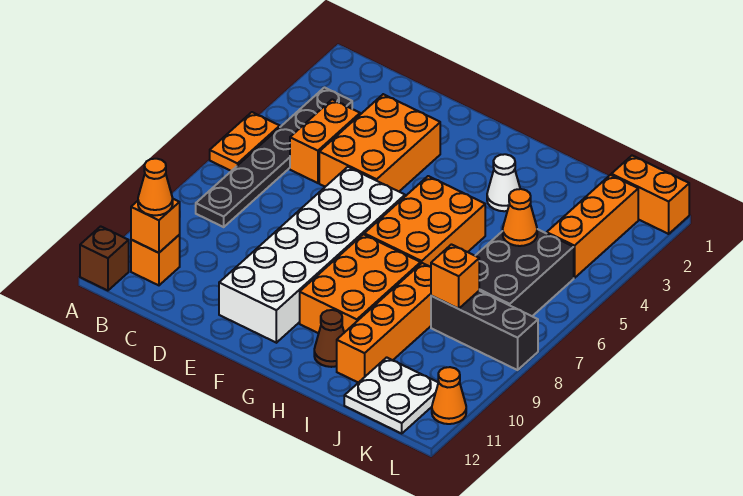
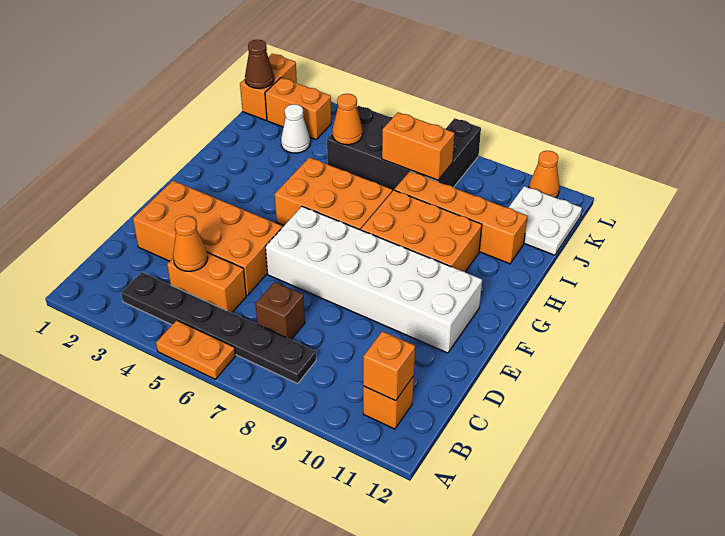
brown 1x1 brick [80,226,129,291] -> brown 1x1 brick moved to [256,282,305,340]
orange 1x1 cone [138,159,173,215] -> orange 1x1 cone moved to [173,216,208,271]
orange 2x3 brick [319,94,440,191] -> orange 2x4 brick [133,181,282,296]
white 1x1 cone [487,154,520,211] -> white 1x1 cone moved to [281,104,310,153]
brown 1x1 cone [314,310,344,367] -> brown 1x1 cone moved to [245,40,274,89]
orange 1x1 brick [431,245,479,309] -> orange 1x2 brick [382,112,454,180]
orange 1x3 brick [547,175,638,278] -> orange 1x2 brick [265,78,331,139]

